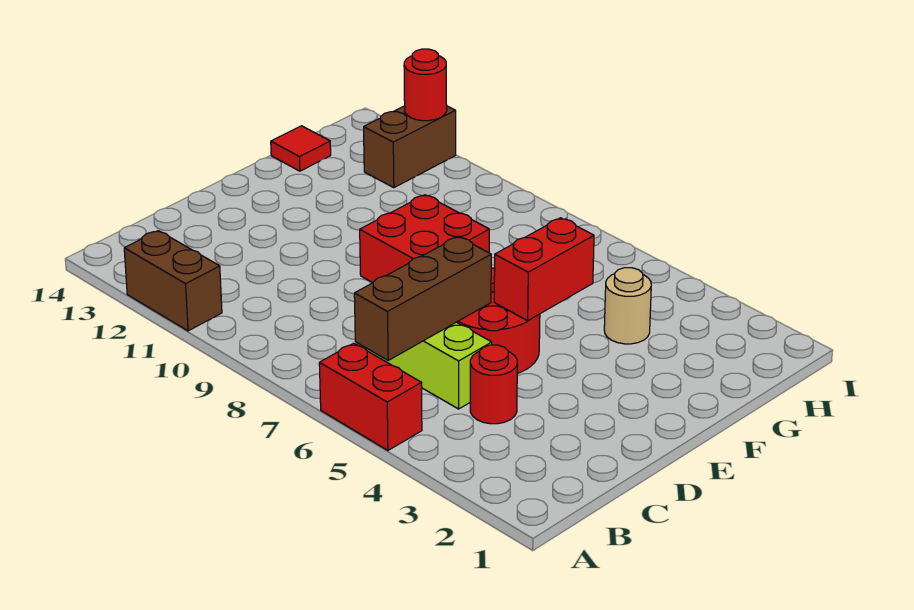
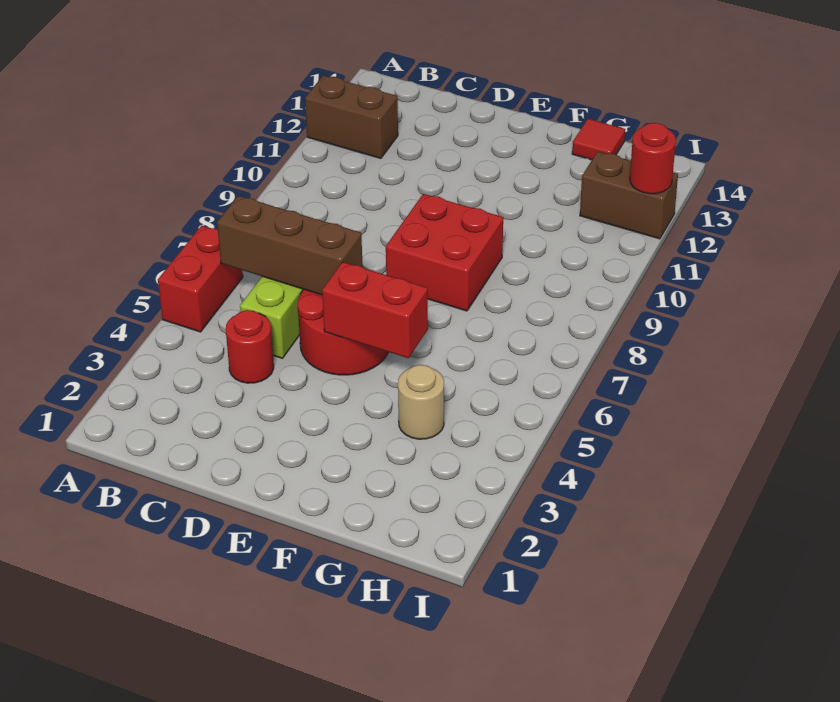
brown 1x2 brick [124,231,222,331] -> brown 1x2 brick turned to [305,75,398,158]

